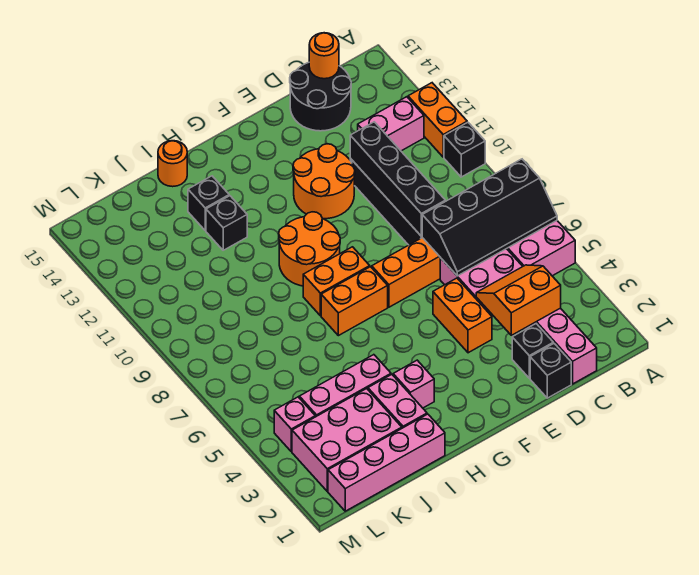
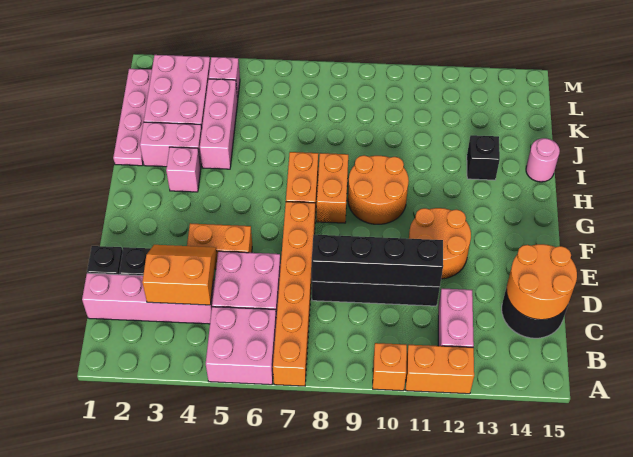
black 2x4 slope [422,159,557,276] -> none
black 1x1 brick [444,122,485,177] -> orange 1x1 brick [373,343,407,391]
orange 2x2 slope [476,265,561,335] -> orange 2x2 slope turned to [142,245,216,305]
orange 1x1 round brick [309,33,339,79] -> orange 2x2 round brick [507,244,577,320]
pink 1x4 brick [328,414,445,511] -> pink 1x4 plate [113,69,152,166]
black 1x1 brick [206,196,247,250] -> none
orange 1x1 round brick [158,141,187,187] -> pink 1x1 round brick [526,138,560,182]

